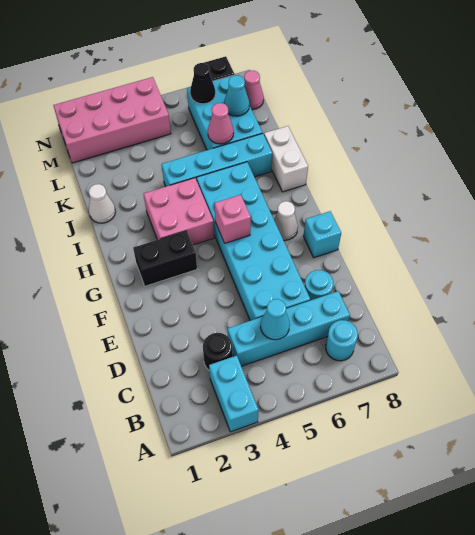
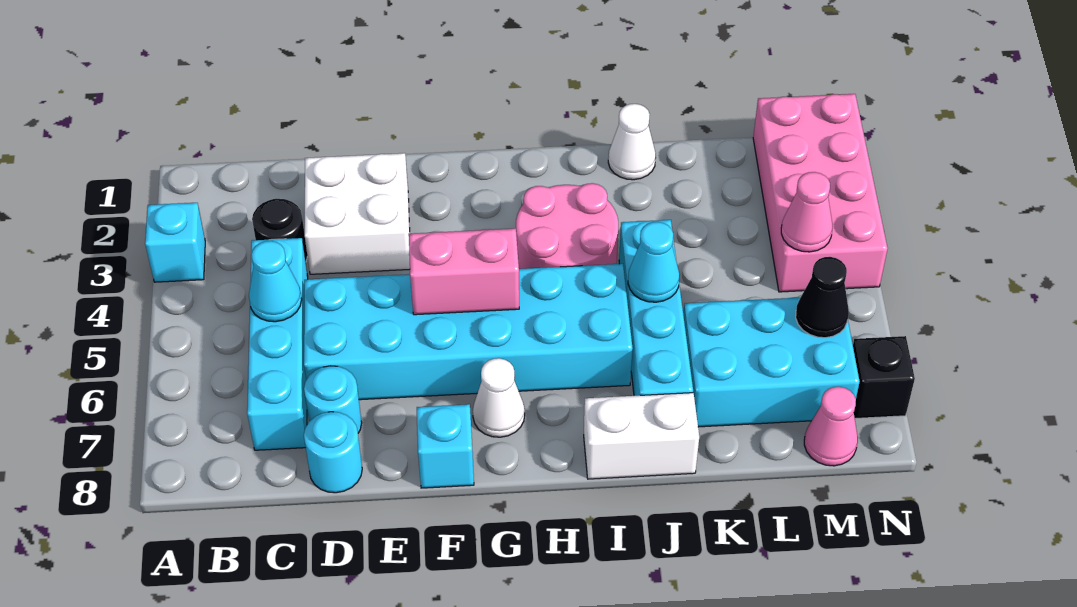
cyan 1x2 brick [209,356,259,432] -> cyan 1x1 brick [145,203,205,282]
cyan 1x1 round brick [326,320,358,361] -> cyan 1x1 round brick moved to [304,412,362,493]
none -> white 2x2 brick [305,153,410,274]
black 1x2 brick [133,231,197,286] -> none
pink 1x1 brick [215,195,251,243] -> pink 1x2 brick [409,228,519,315]
pink 2x2 brick [144,178,214,245] -> pink 2x2 round brick [516,183,618,269]
pink 1x1 cone [208,103,234,144] -> pink 1x1 cone moved to [781,172,832,252]
cyan 1x1 cone [224,75,249,116] -> cyan 1x1 cone moved to [628,222,680,302]

